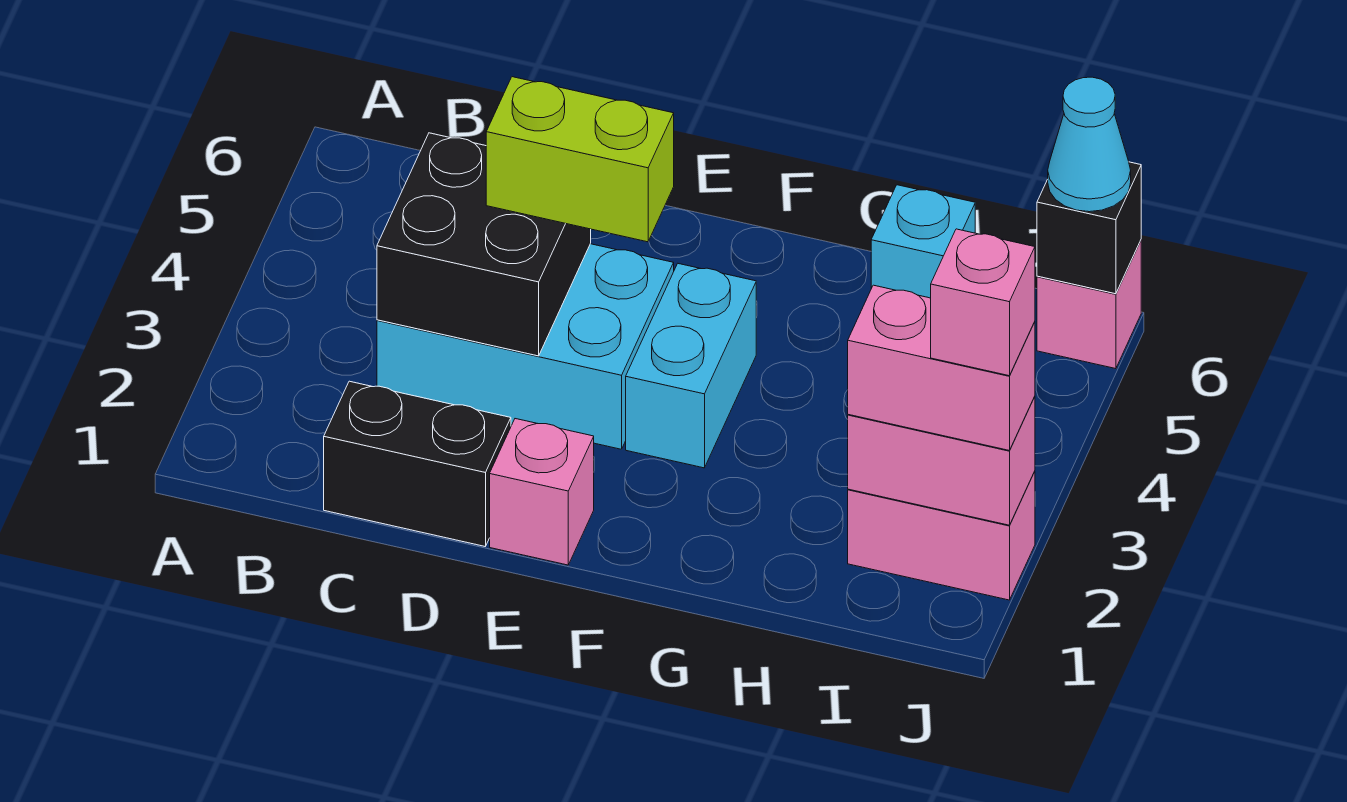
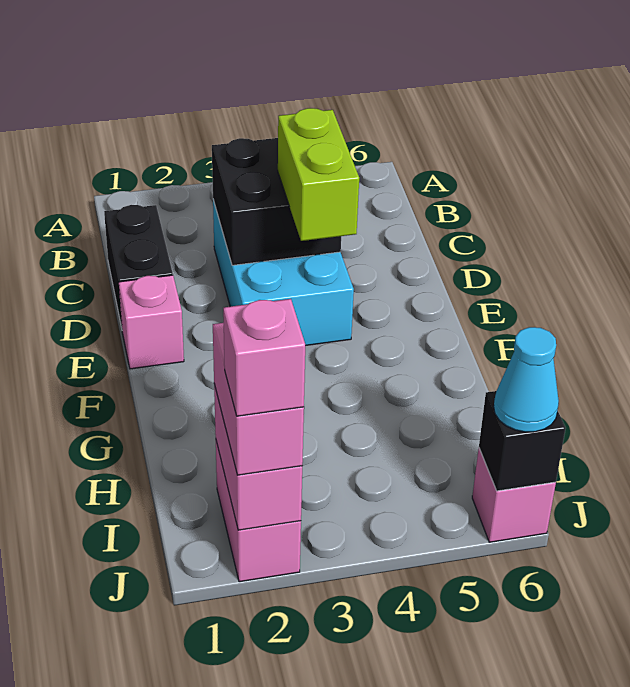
cyan 1x2 brick [626,264,756,468] -> none
cyan 1x1 brick [871,185,975,298] -> none

